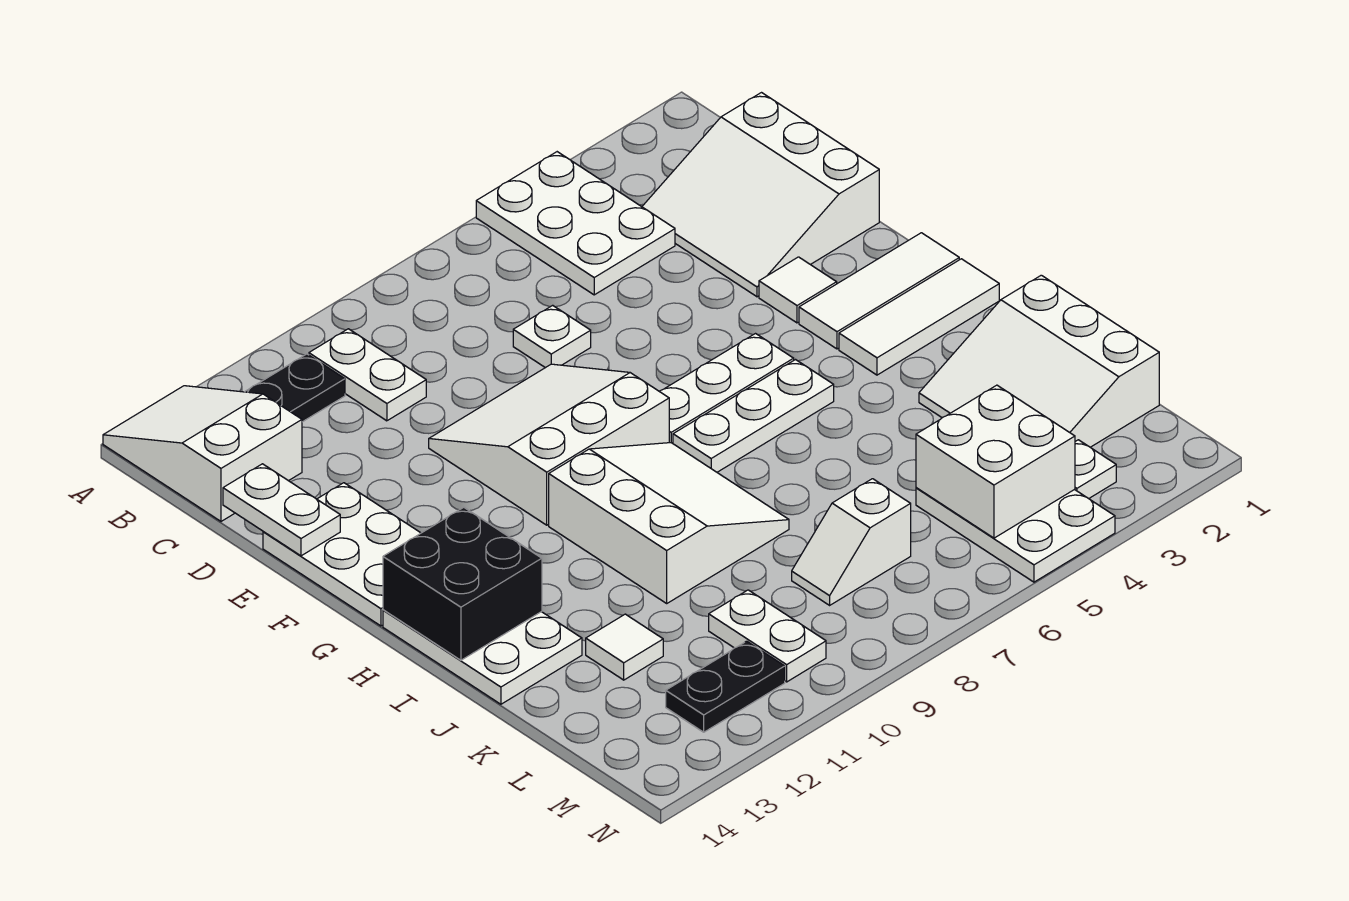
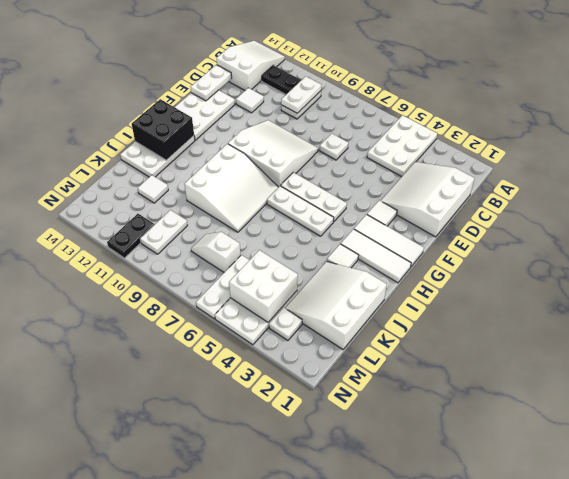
none -> white 1x2 plate [281,76,321,113]
none -> white 1x1 tile [236,88,264,113]
none -> white 1x1 tile [327,244,359,268]
none -> white 1x3 plate [196,255,249,319]
black 1x2 plate [666,641,785,732] -> black 1x2 plate turned to [107,214,154,258]

